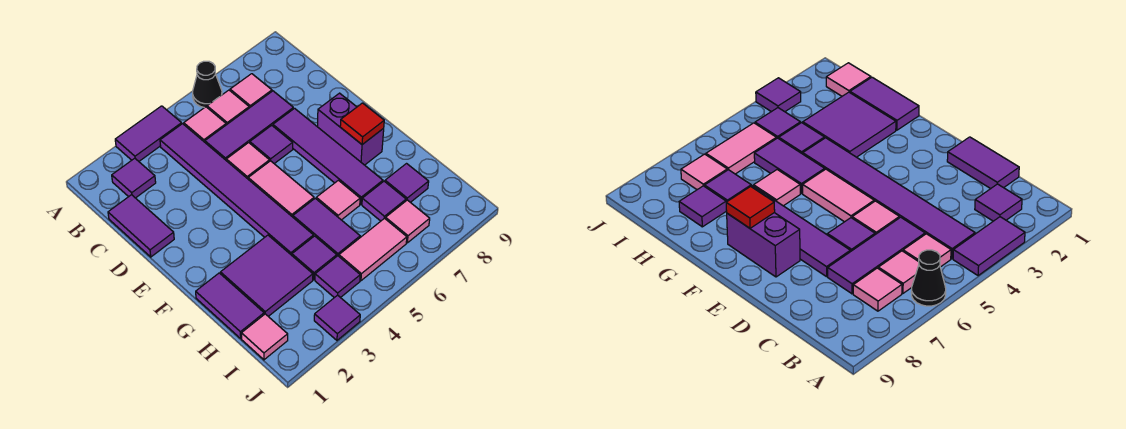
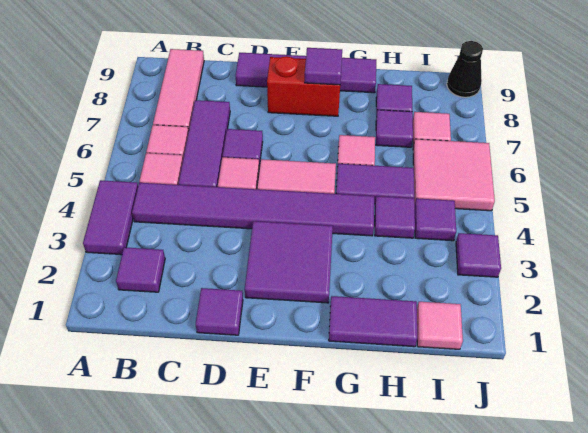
black 1x1 cone [193,61,222,108] -> black 1x1 cone moved to [447,41,483,97]
pink 1x1 tile [230,74,272,108] -> pink 1x3 tile [153,49,204,131]
purple 1x2 tile [108,195,174,257] -> purple 1x1 tile [196,288,243,335]
purple 1x4 tile [273,108,383,204] -> purple 1x4 tile moved to [235,53,376,93]
purple 1x2 brick [317,93,384,165] -> red 1x2 brick [267,56,340,116]
red 1x1 tile [340,103,384,145] -> purple 1x1 tile [305,48,342,85]
purple 2x2 tile [220,235,313,316] -> purple 2x2 tile moved to [245,221,333,303]
pink 1x2 tile [339,218,407,281] -> pink 2x2 tile [413,139,495,211]

